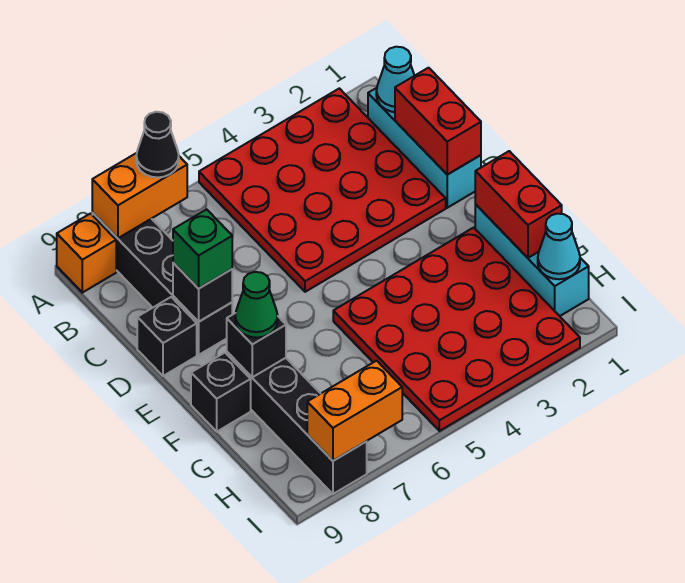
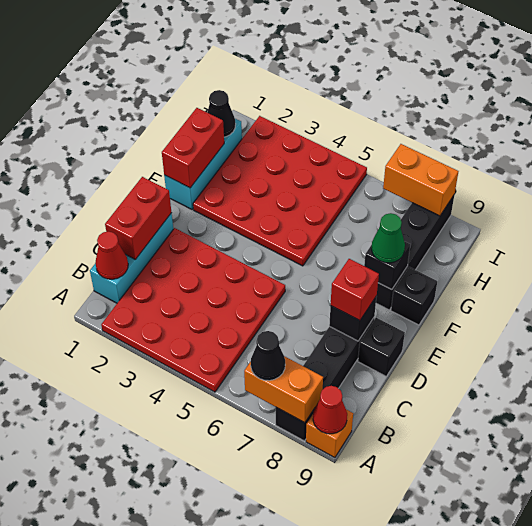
none -> red 1x1 cone [313,386,347,434]
cyan 1x1 cone [376,47,414,112] -> red 1x1 cone [95,231,128,279]
green 1x1 brick [173,209,232,289] -> red 1x1 brick [331,259,379,321]
cyan 1x1 cone [538,214,580,279] -> black 1x1 cone [207,90,236,137]

